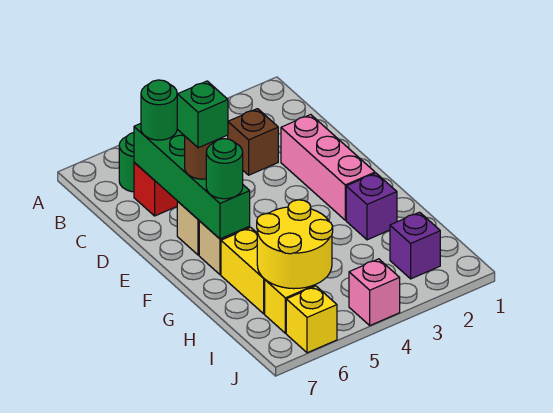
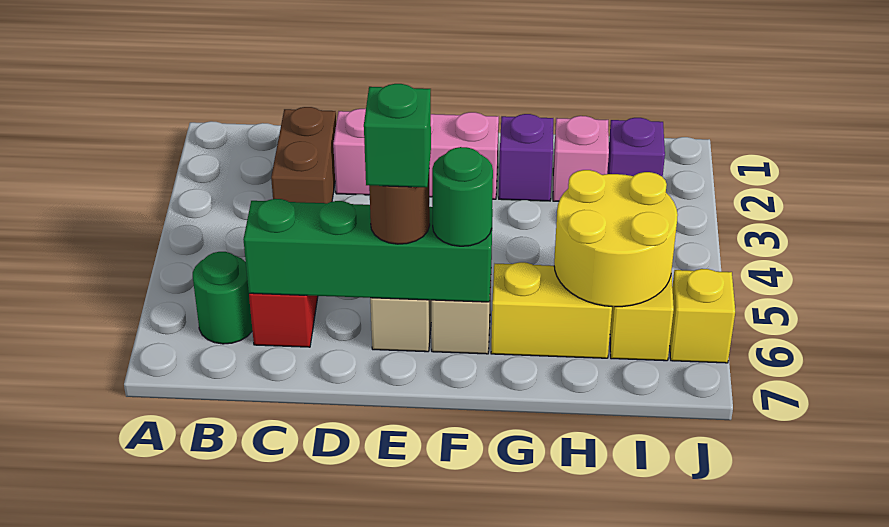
brown 1x1 brick [228,109,278,175] -> brown 1x2 brick [271,107,336,203]
green 1x1 round brick [141,80,177,140] -> none
pink 1x1 brick [349,259,400,325] -> pink 1x1 brick moved to [553,116,609,201]

